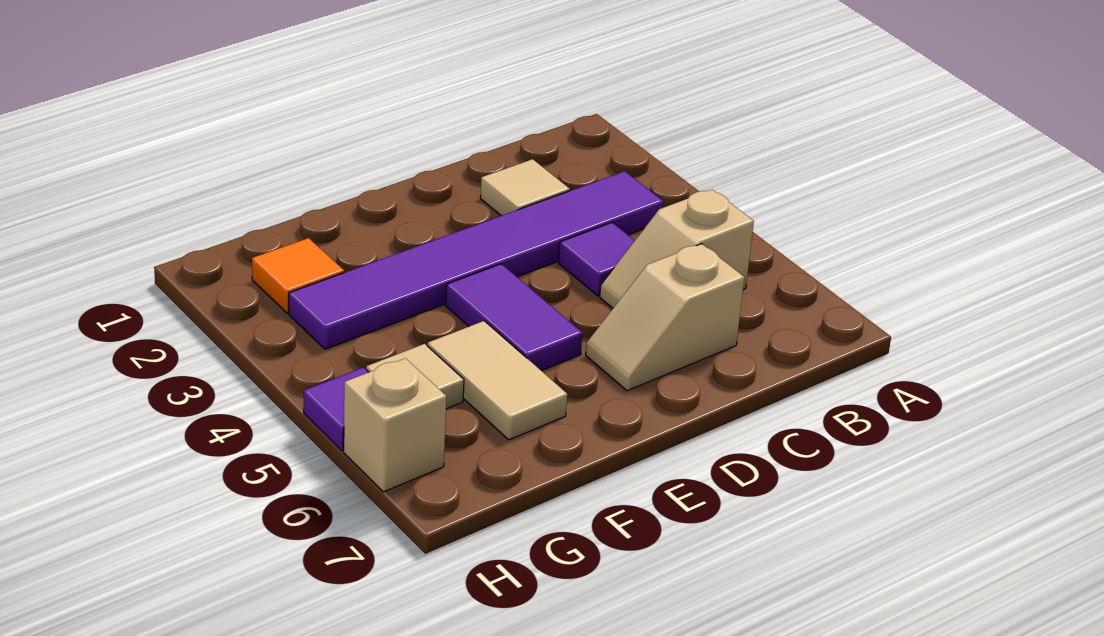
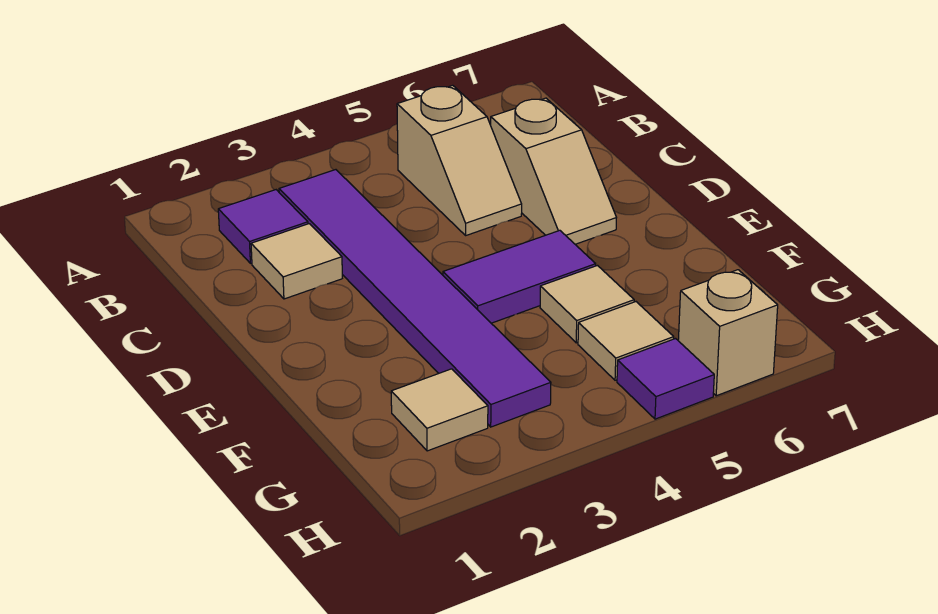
purple 1x1 tile [559,223,635,296] -> purple 1x1 tile moved to [218,190,308,263]
tan 1x2 tile [427,321,567,440] -> tan 1x1 tile [540,266,634,343]
orange 1x1 tile [252,238,344,313] -> tan 1x1 tile [391,369,488,451]

